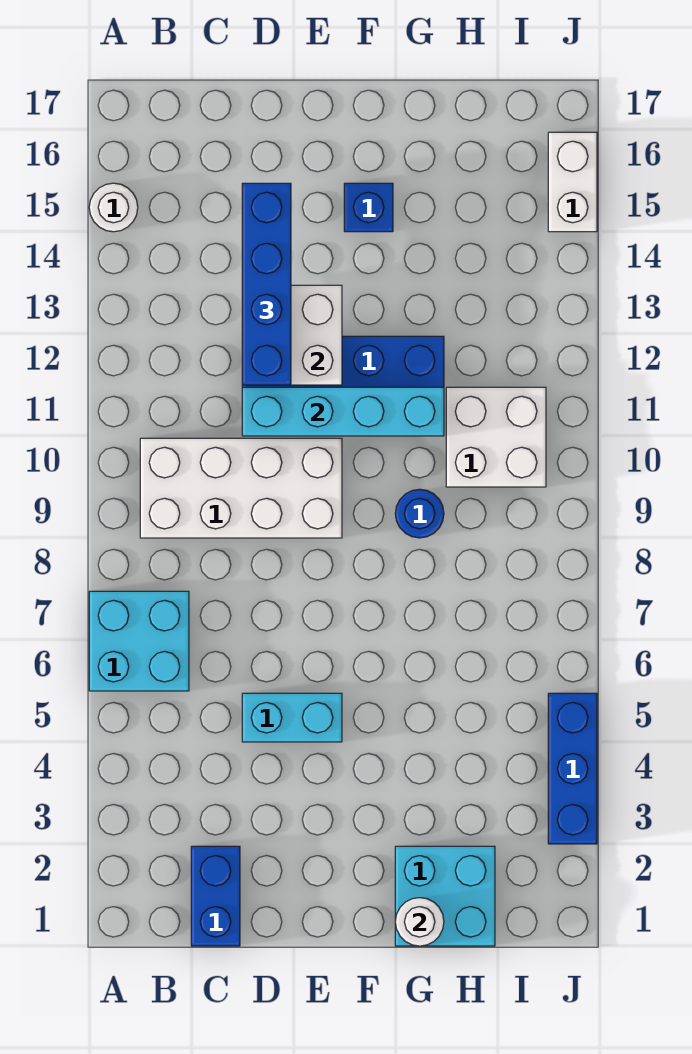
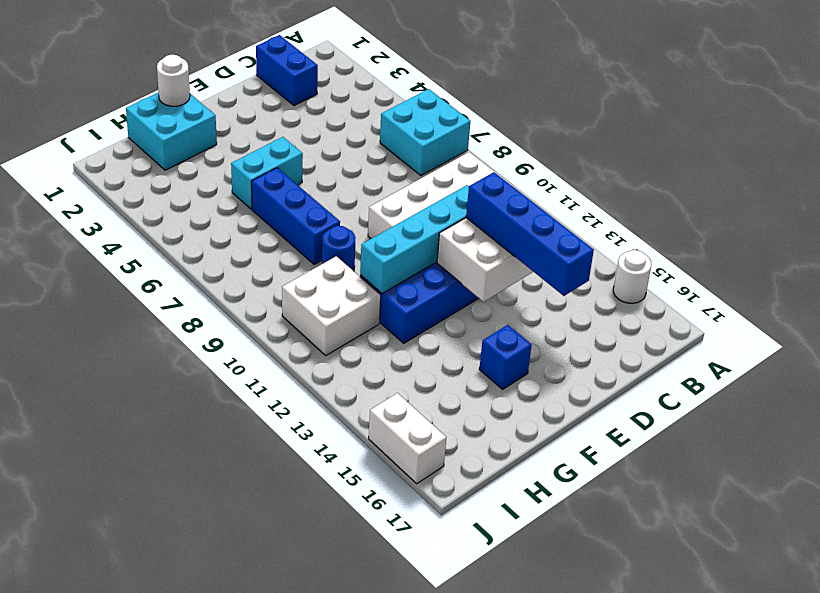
cyan 1x2 brick [242,693,342,742] -> cyan 1x2 brick moved to [231,137,303,209]
blue 1x3 brick [548,693,597,844] -> blue 1x3 brick moved to [252,168,340,264]

